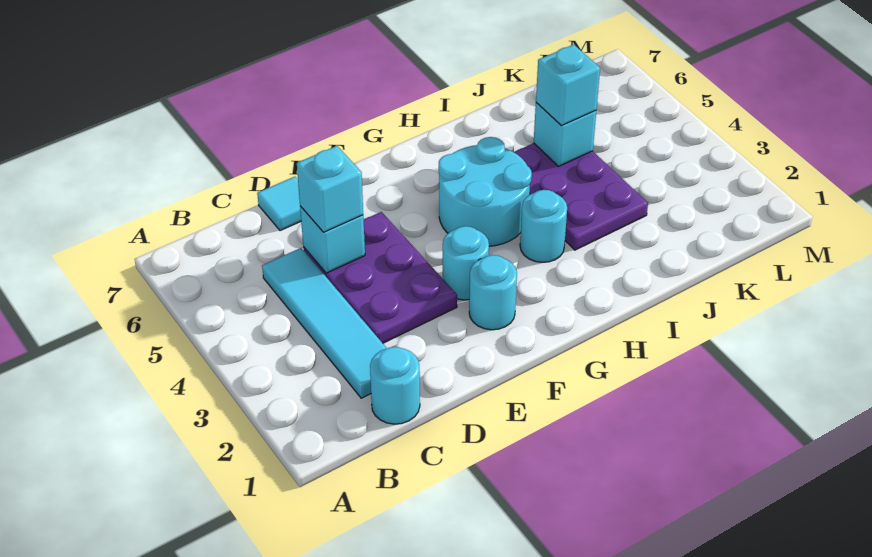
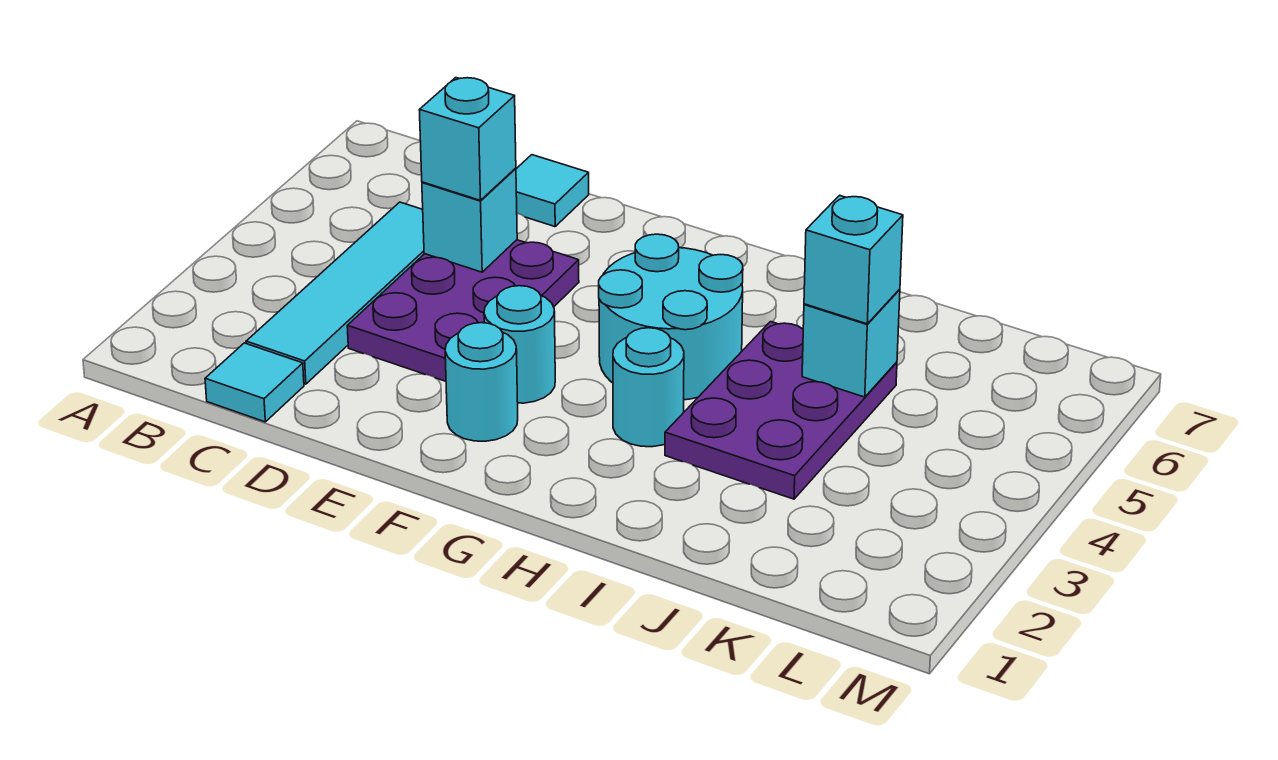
cyan 1x1 round brick [370,347,420,424] -> cyan 1x1 tile [205,343,304,422]

